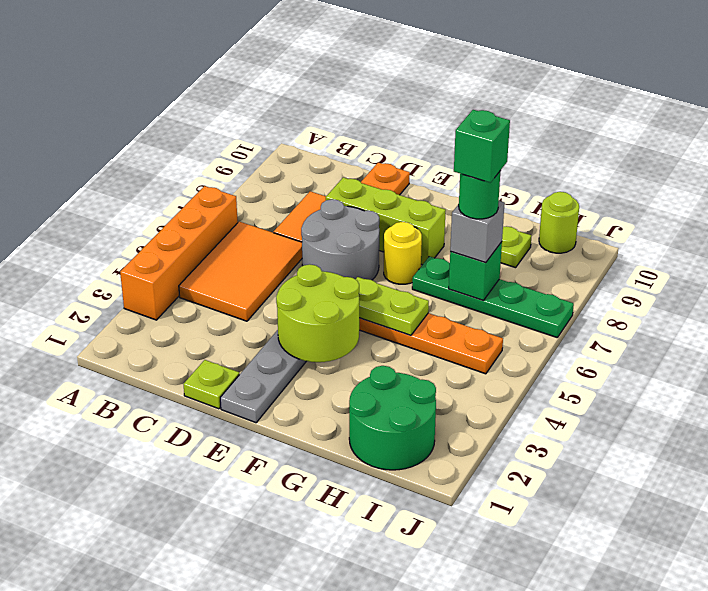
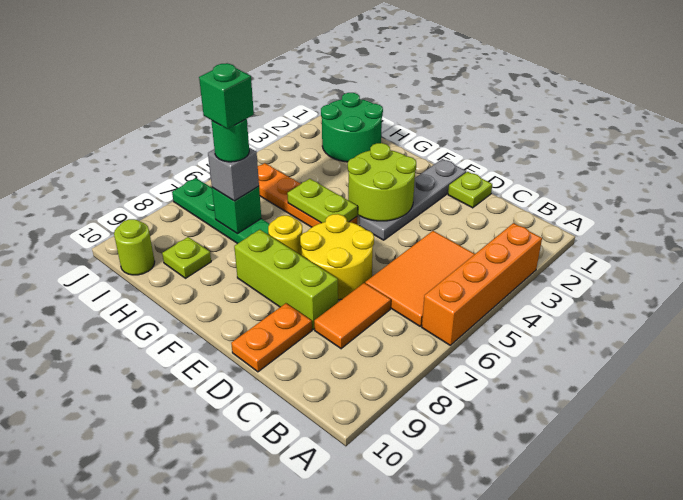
grey 2x2 round brick [301,199,379,280] -> yellow 2x2 round brick [300,214,374,300]

